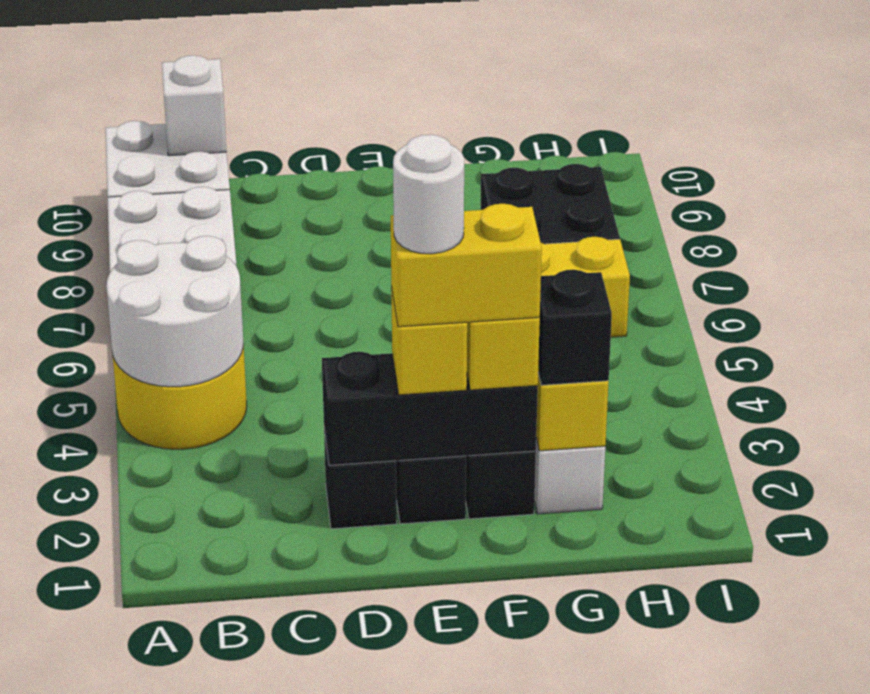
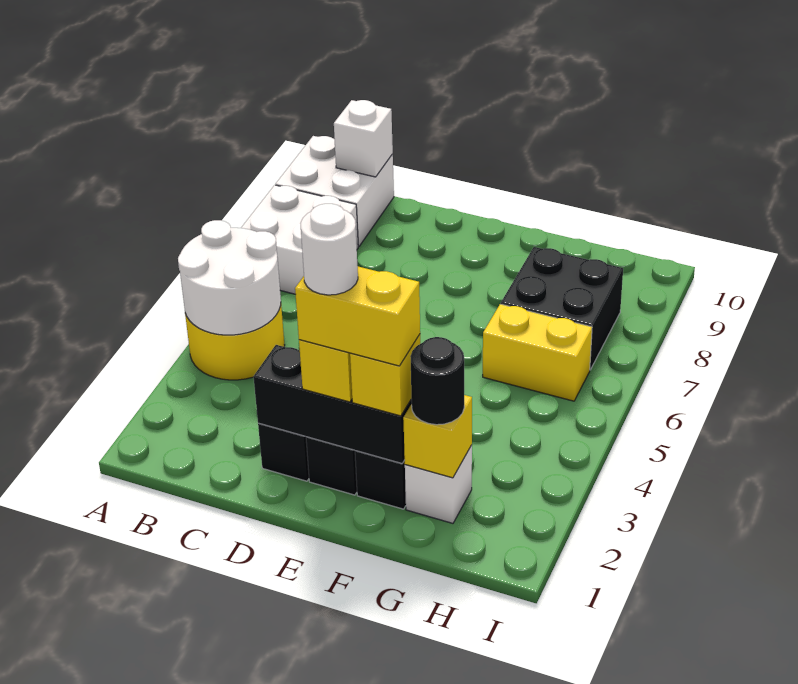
black 1x1 brick [538,270,612,385] -> black 1x1 round brick [410,337,464,425]

